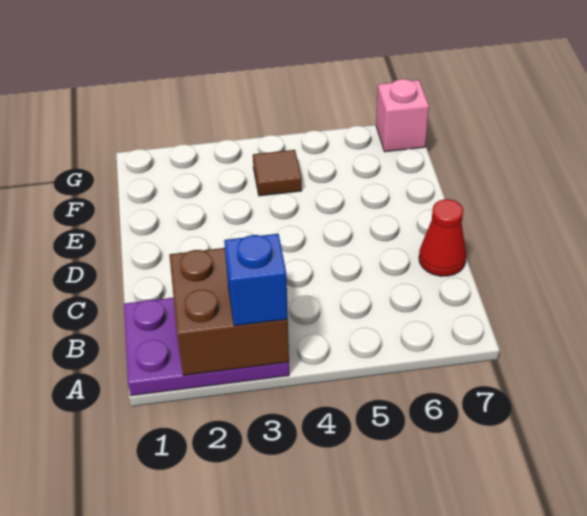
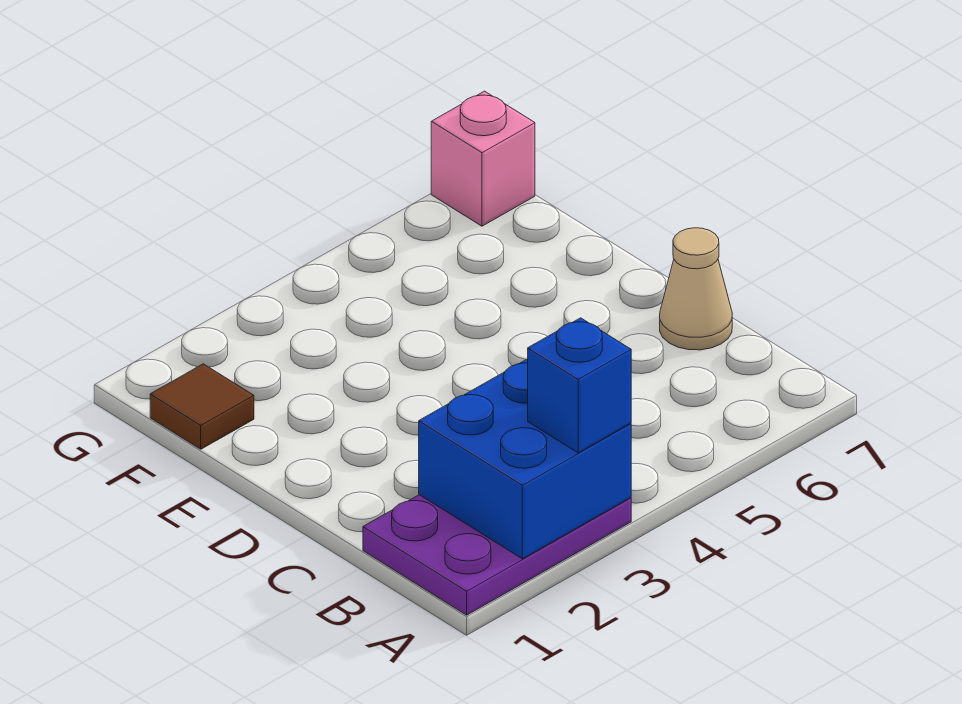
brown 2x2 brick [169,248,289,375] -> blue 2x2 brick [419,359,631,559]
red 1x1 cone [419,199,466,276] -> tan 1x1 cone [660,228,732,350]
brown 1x1 tile [253,150,302,196] -> brown 1x1 tile moved to [150,364,254,449]

